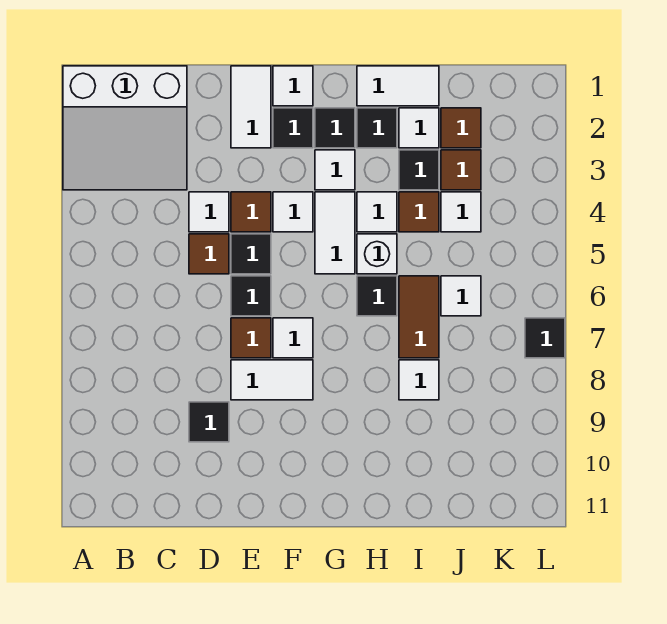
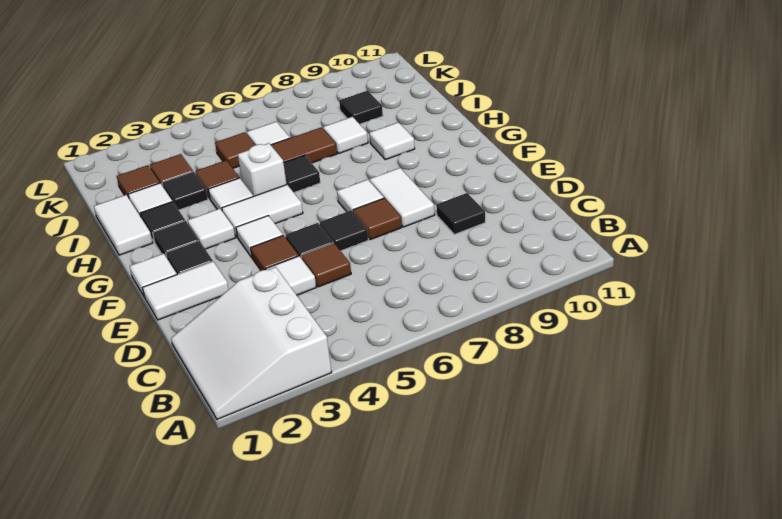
white 3x3 slope [63,66,187,190] -> white 3x3 slope turned to [171,267,332,419]
white 1x1 tile [441,192,481,232] -> white 1x1 tile moved to [369,122,415,160]
none -> brown 1x1 tile [215,132,255,168]
black 1x1 tile [525,318,565,358] -> black 1x1 tile moved to [339,91,383,124]

